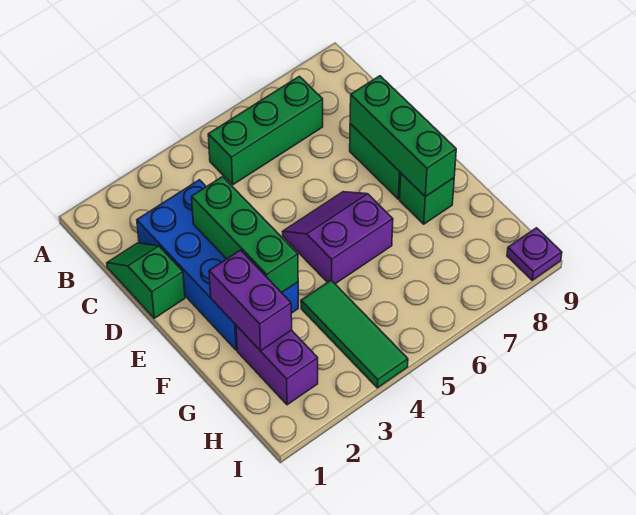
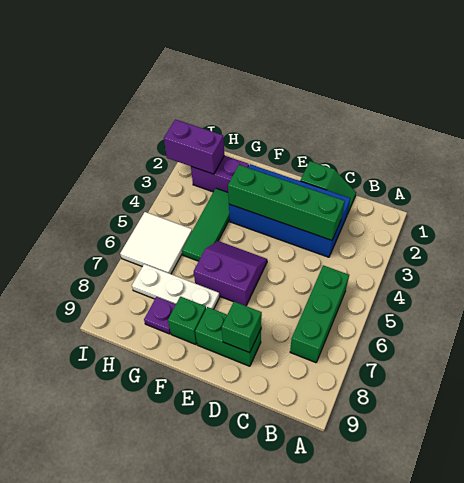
green 1x3 brick [192,177,298,293] -> green 1x4 brick [228,165,345,240]
green 1x3 brick [350,76,456,197] -> green 1x1 brick [222,302,262,353]
purple 2x2 slope [283,192,393,284] -> purple 2x2 slope turned to [194,241,267,306]
purple 1x2 brick [209,250,292,351] -> purple 1x2 brick moved to [164,119,224,174]
none -> white 1x3 plate [132,264,219,309]
green 1x3 tile [301,280,408,388] -> green 1x3 tile turned to [182,189,230,261]
none -> white 2x2 tile [120,212,192,274]
purple 1x1 plate [507,228,562,280] -> purple 1x1 plate moved to [144,297,176,334]

